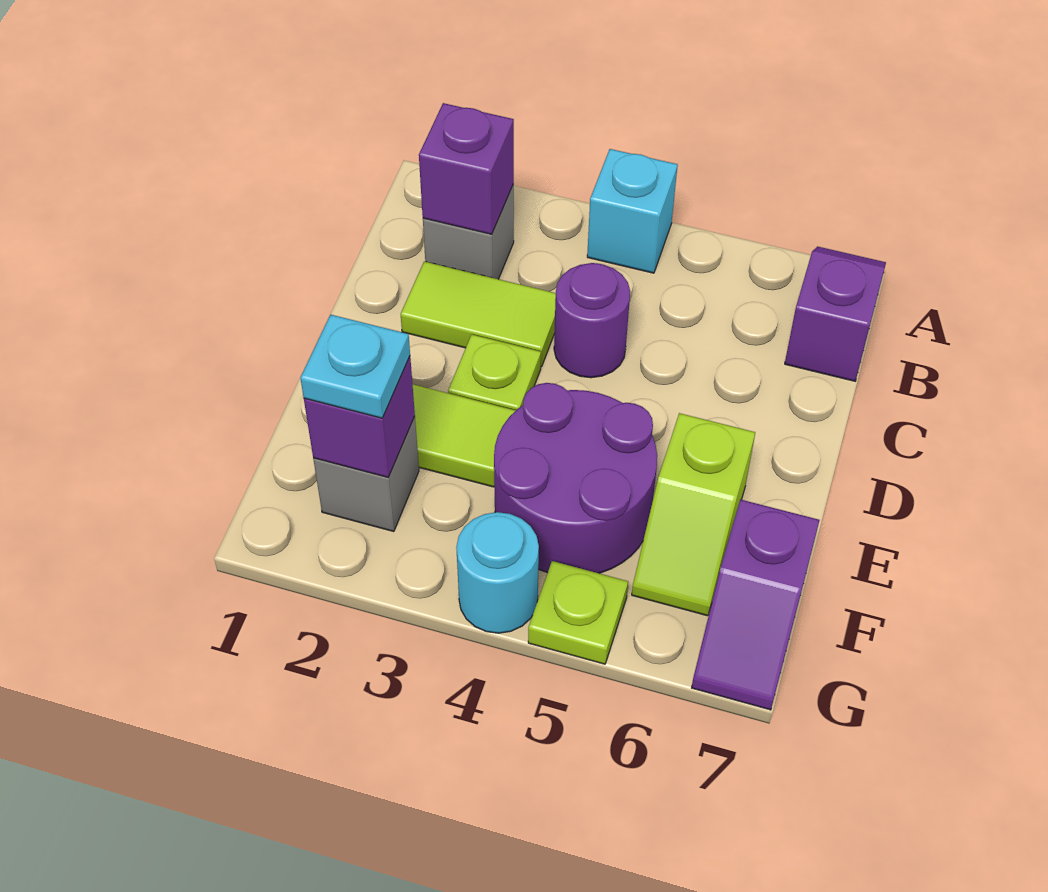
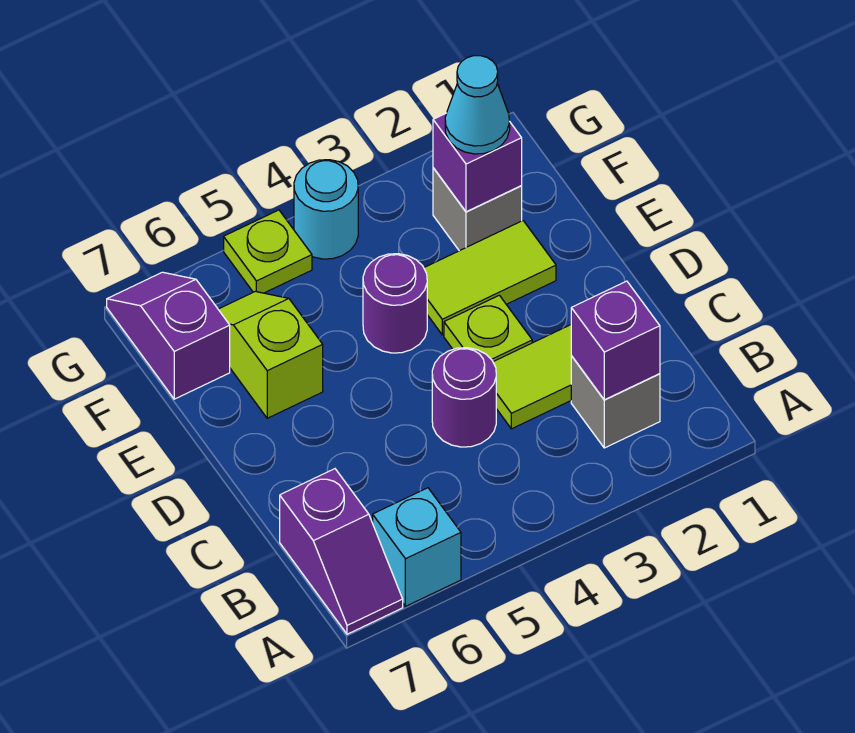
cyan 1x1 brick [587,149,678,273] -> cyan 1x1 brick moved to [373,488,461,606]
purple 2x2 round brick [494,383,657,573] -> purple 1x1 round brick [363,254,427,353]
cyan 1x1 plate [300,315,410,418] -> cyan 1x1 cone [445,56,510,154]

